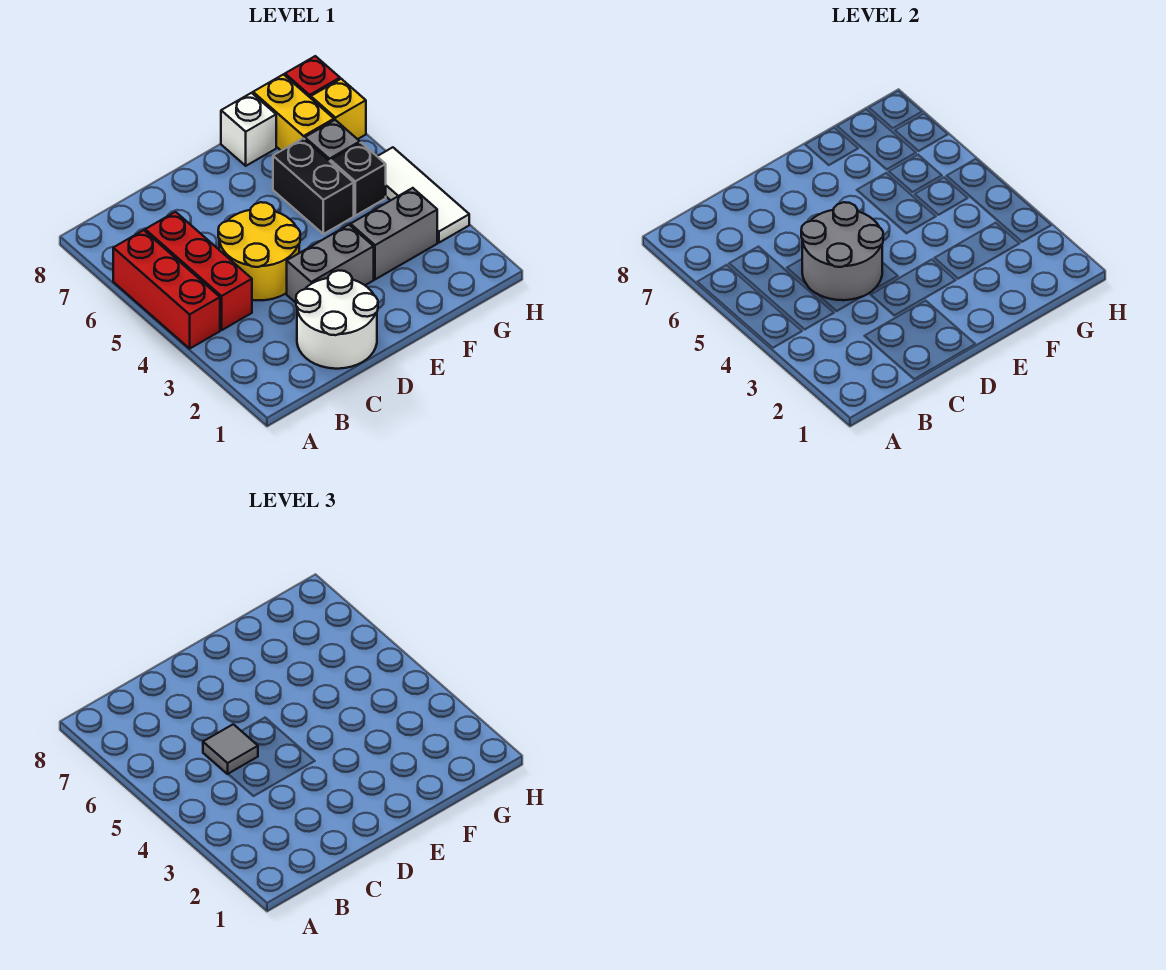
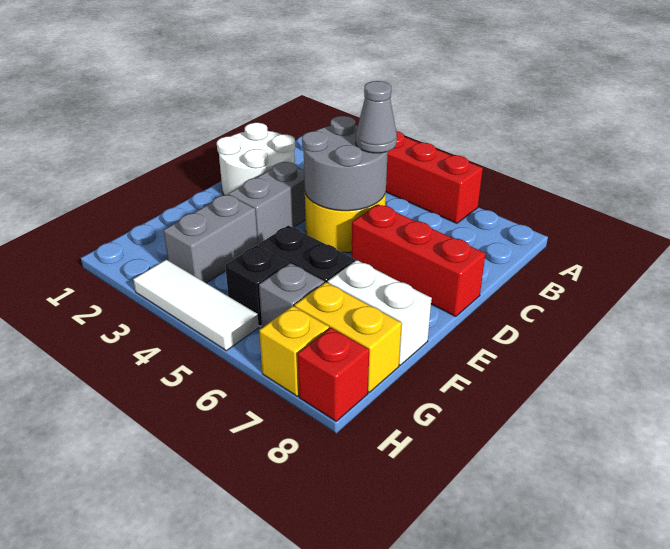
red 1x3 brick [145,212,252,330] -> red 1x3 brick moved to [352,204,486,317]
grey 1x1 tile [203,724,258,774] -> grey 1x1 cone [356,81,397,153]
white 1x1 brick [221,93,276,166] -> white 1x2 brick [328,260,432,365]

